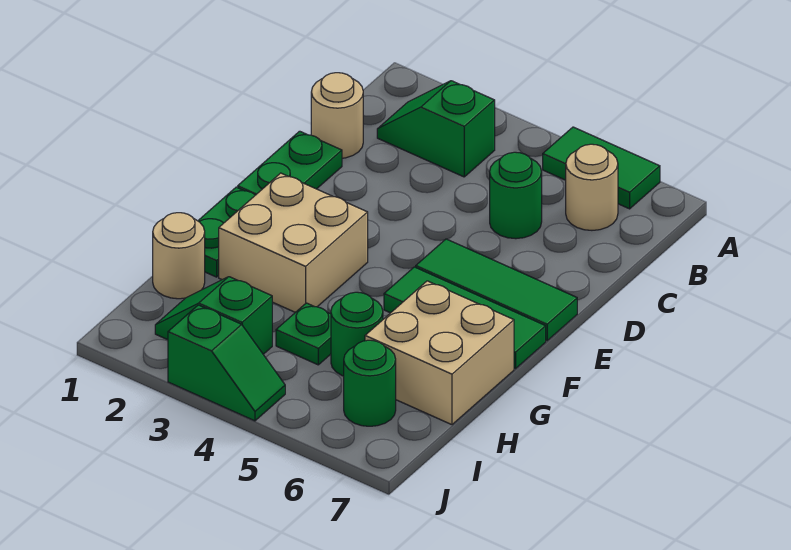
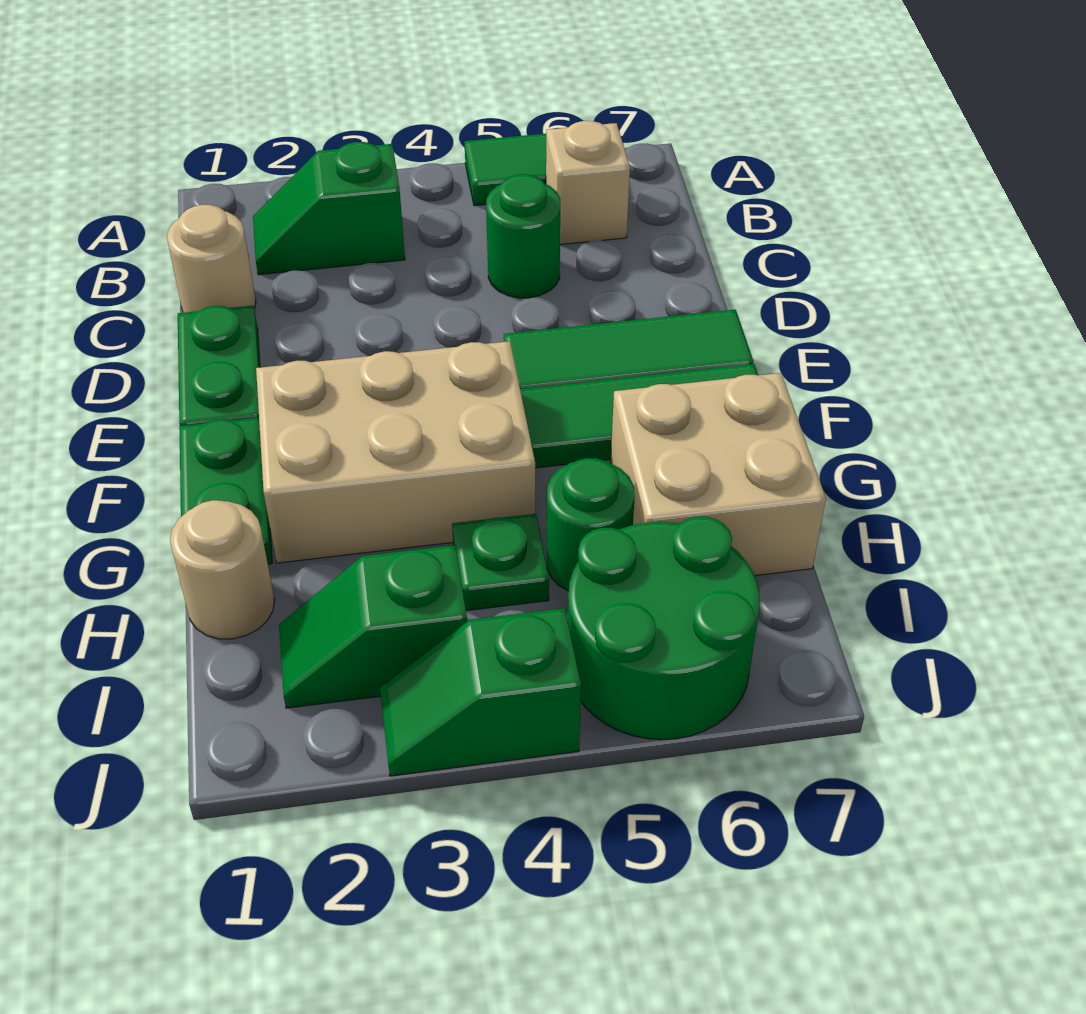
tan 1x1 round brick [566,144,618,230] -> tan 1x1 brick [546,121,630,245]
tan 2x2 brick [219,173,368,312] -> tan 2x3 brick [256,341,535,563]
green 1x1 round brick [344,340,396,426] -> green 2x2 round brick [568,517,760,740]
green 1x2 slope [168,305,285,421] -> green 1x2 slope turned to [380,608,581,776]

